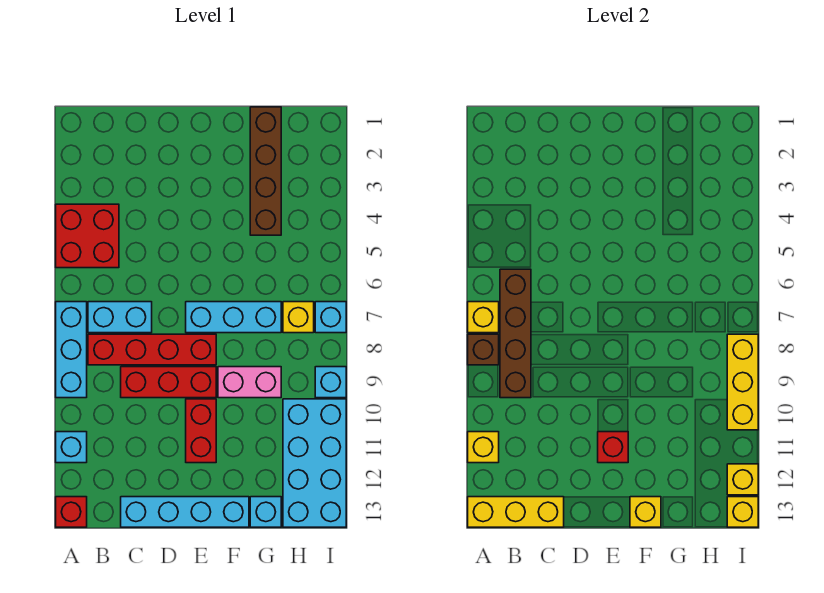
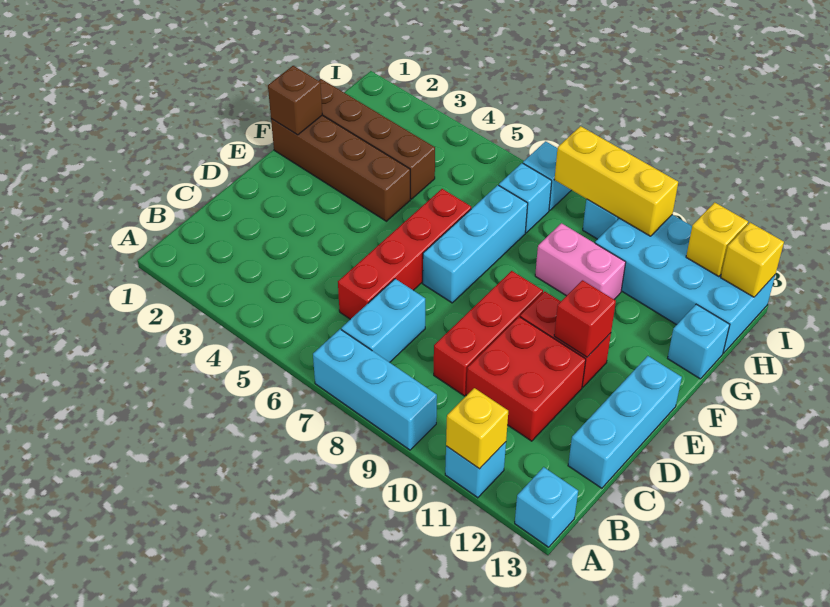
red 2x2 brick [56,204,119,268] -> red 2x2 brick moved to [466,317,586,441]
yellow 1x1 brick [468,302,499,333] -> none
brown 1x1 brick [468,334,499,365] -> brown 1x1 brick moved to [268,66,322,135]
red 1x1 brick [56,497,87,527] -> cyan 1x1 brick [515,467,578,547]
yellow 1x3 brick [468,497,564,527] -> none
brown 1x4 brick [500,269,531,398] -> brown 1x4 brick moved to [271,115,410,221]
red 1x4 brick [88,334,216,365] -> red 1x4 brick moved to [338,189,471,319]
cyan 1x4 brick [121,497,249,527] -> cyan 1x3 brick [568,356,682,488]
pink 1x2 brick [218,367,281,398] -> pink 1x2 brick turned to [535,223,626,299]
yellow 1x1 brick [630,497,661,527] -> none
yellow 1x1 brick [283,302,314,333] -> cyan 1x1 brick [499,163,552,233]

